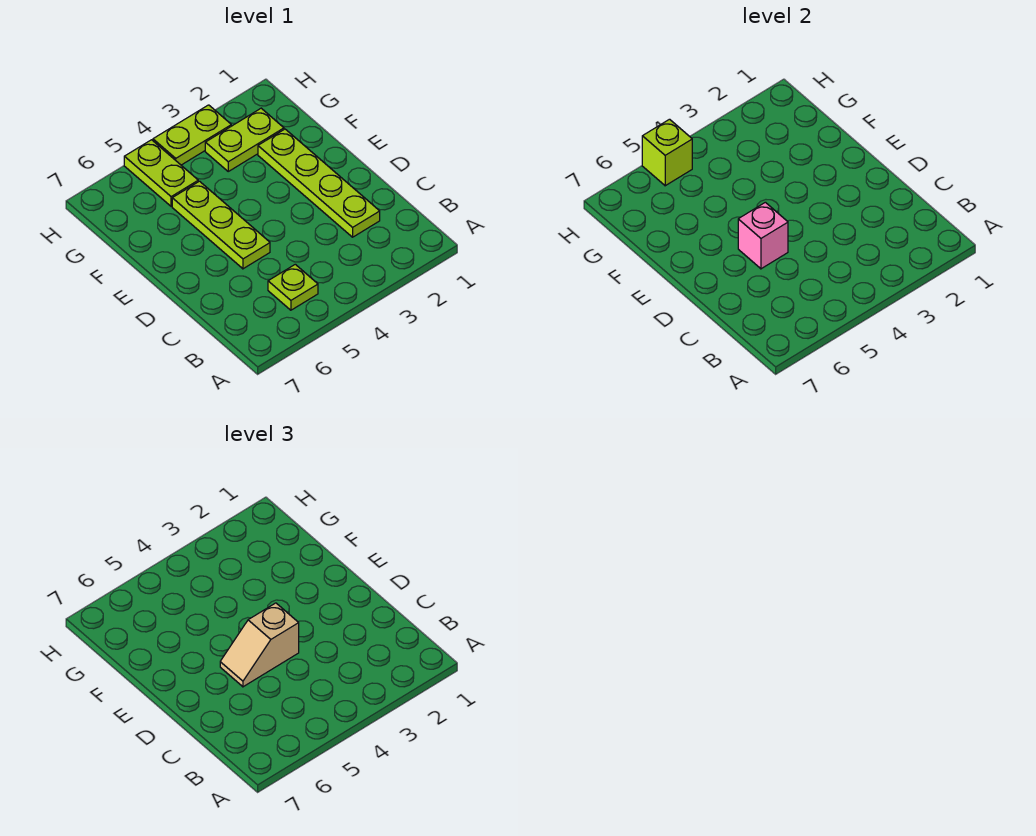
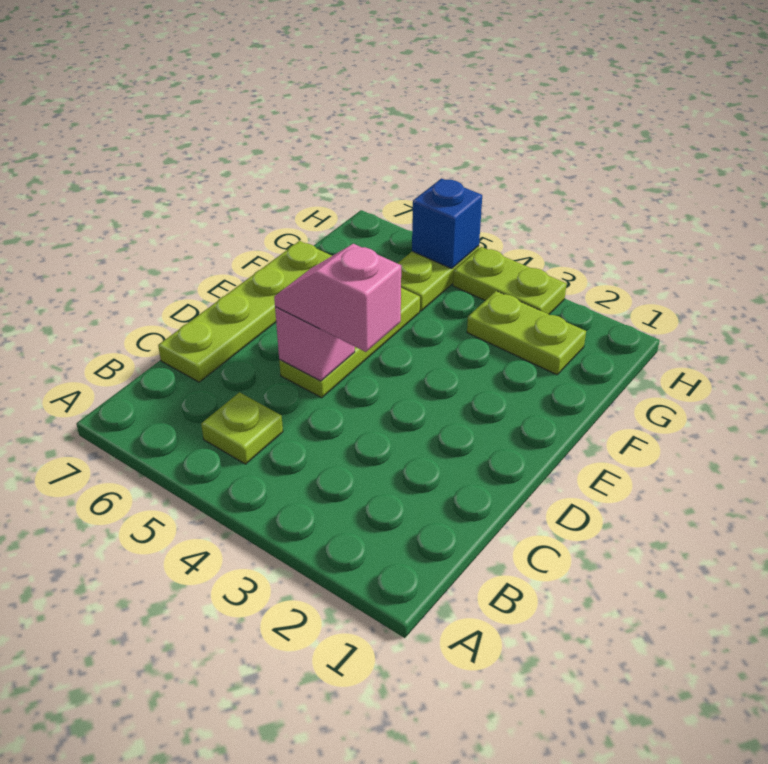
lime 1x4 plate [258,129,380,237] -> lime 1x4 plate moved to [158,241,332,382]
tan 1x2 slope [220,603,299,687] -> pink 1x2 slope [274,244,401,352]
lime 1x1 brick [642,119,692,186] -> blue 1x1 brick [412,178,482,269]

